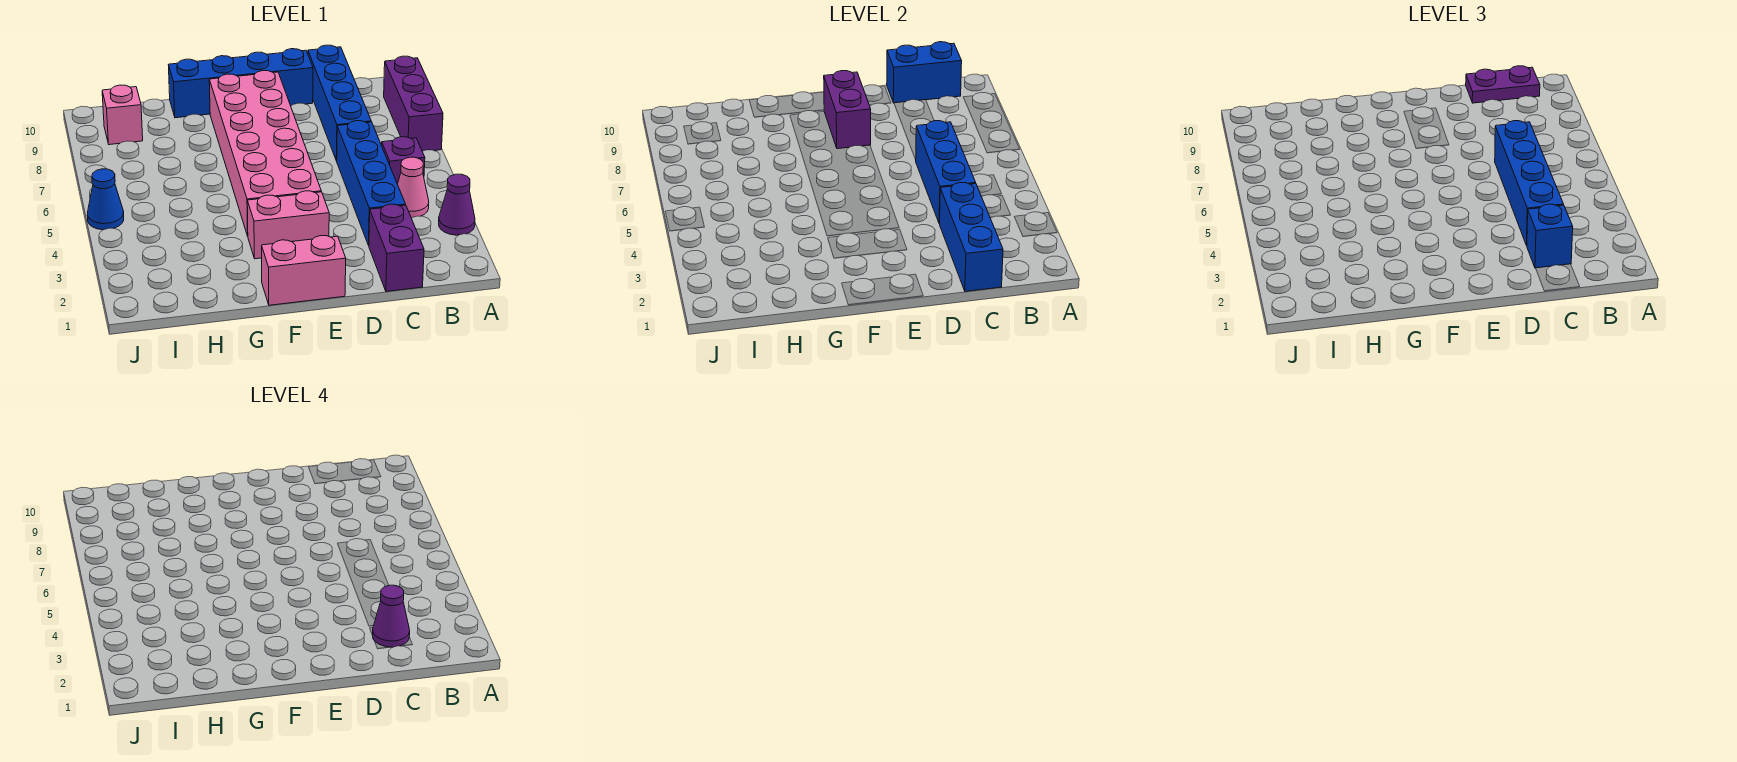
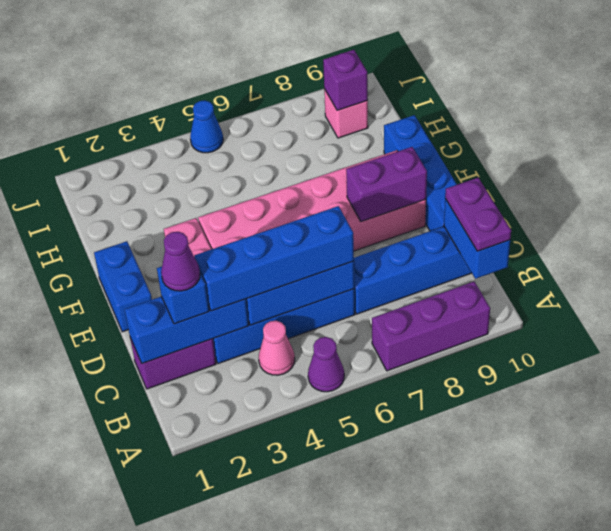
purple 1x1 cone [439,174,475,235] -> purple 1x1 cone moved to [308,337,344,392]
purple 1x1 brick [382,137,425,184] -> purple 1x1 brick moved to [323,50,368,110]
pink 1x2 brick [262,236,346,305] -> blue 1x2 brick [94,241,152,332]

